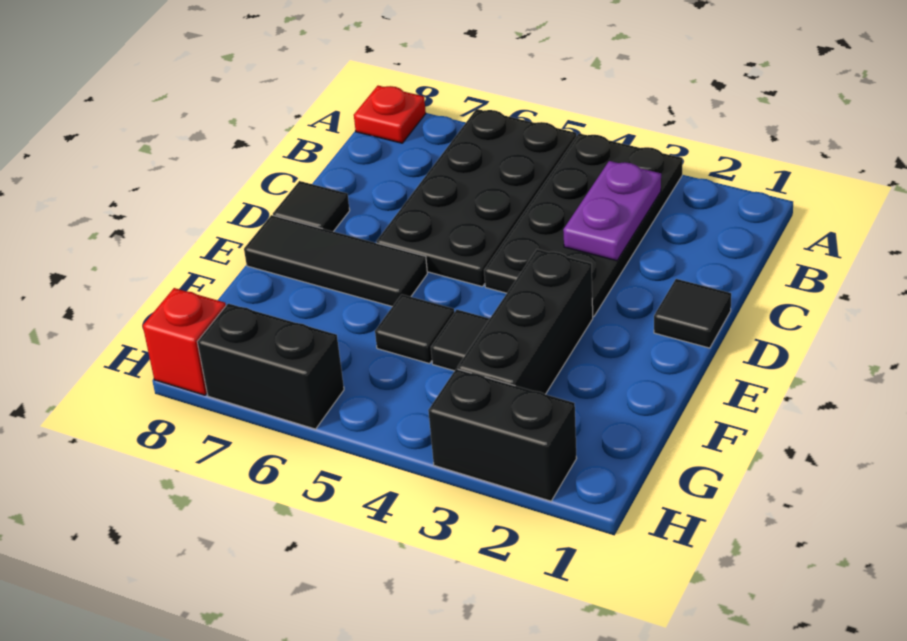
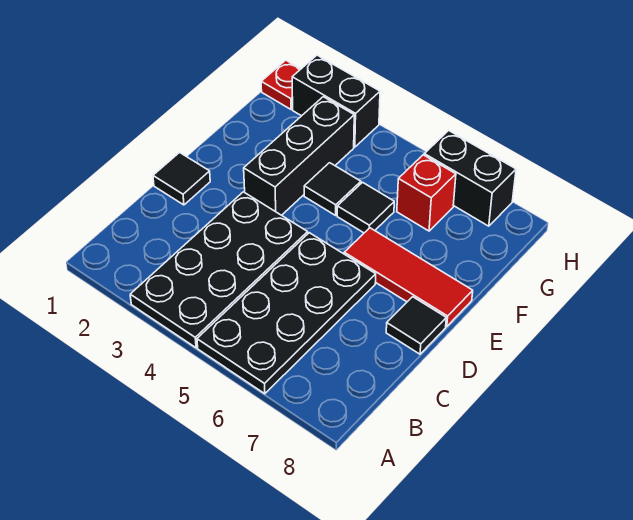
red 1x1 plate [354,86,426,143] -> red 1x1 plate moved to [261,60,300,109]
purple 1x2 plate [563,161,661,261] -> none
black 1x3 tile [244,215,427,307] -> red 1x3 tile [344,228,473,326]
red 1x1 brick [143,288,226,395] -> red 1x1 brick moved to [397,155,456,231]

